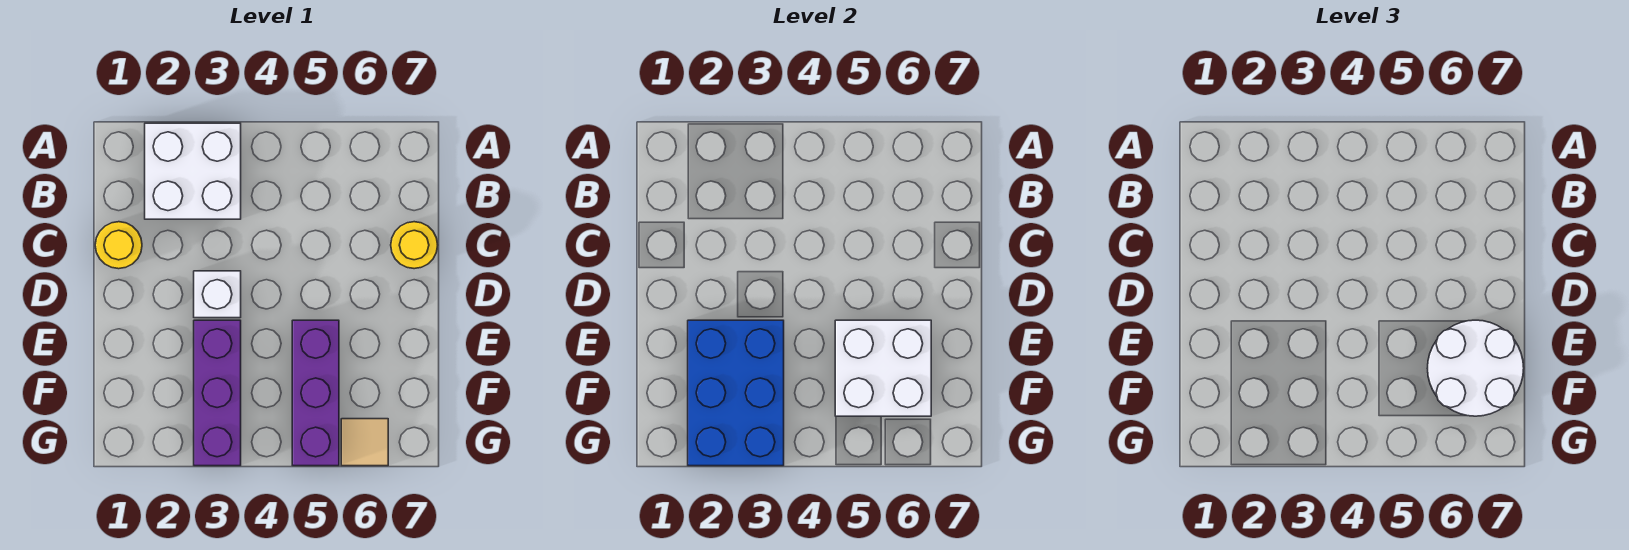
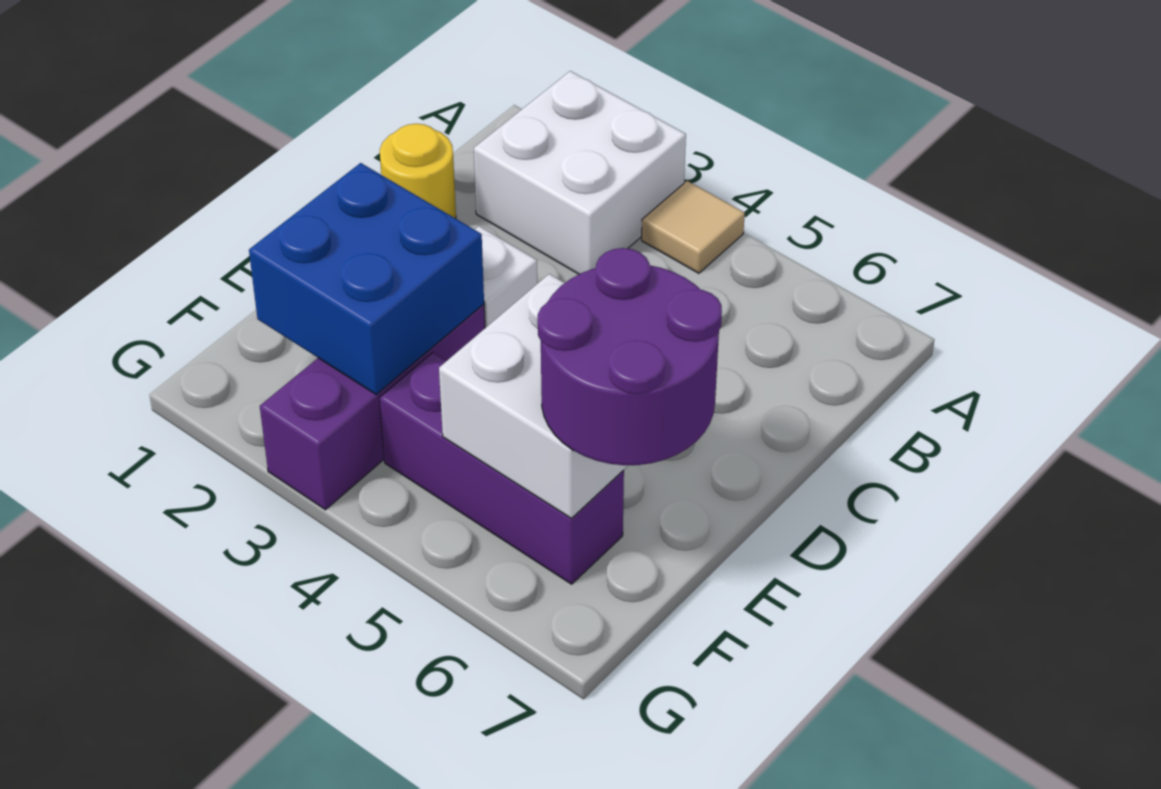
yellow 1x1 round brick [391,222,438,269] -> none
blue 2x3 brick [688,320,784,466] -> blue 2x2 brick [249,163,484,394]
purple 1x3 brick [292,320,339,466] -> purple 1x3 brick turned to [380,352,624,584]
white 2x2 round brick [1427,320,1524,416] -> purple 2x2 round brick [538,248,722,465]
tan 1x1 tile [341,419,388,466] -> tan 1x1 tile moved to [642,181,745,273]

